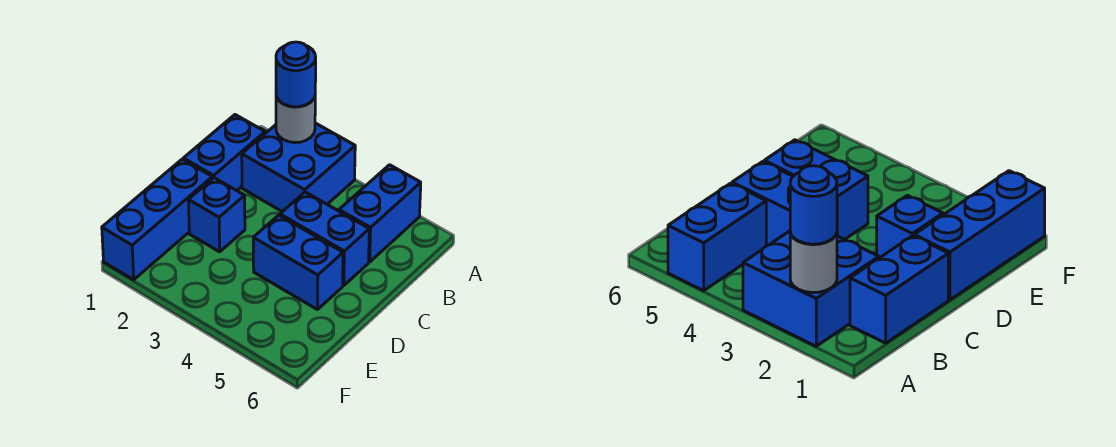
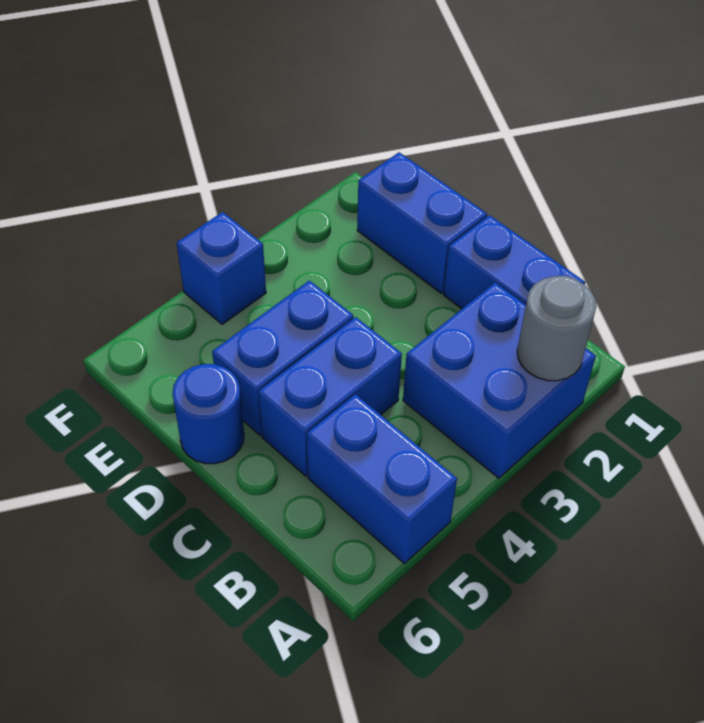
blue 1x1 round brick [276,42,316,107] -> blue 1x1 round brick moved to [172,364,244,464]
blue 1x3 brick [102,159,212,280] -> blue 1x2 brick [357,152,487,293]
blue 1x1 brick [188,178,245,252] -> blue 1x1 brick moved to [177,212,266,324]

